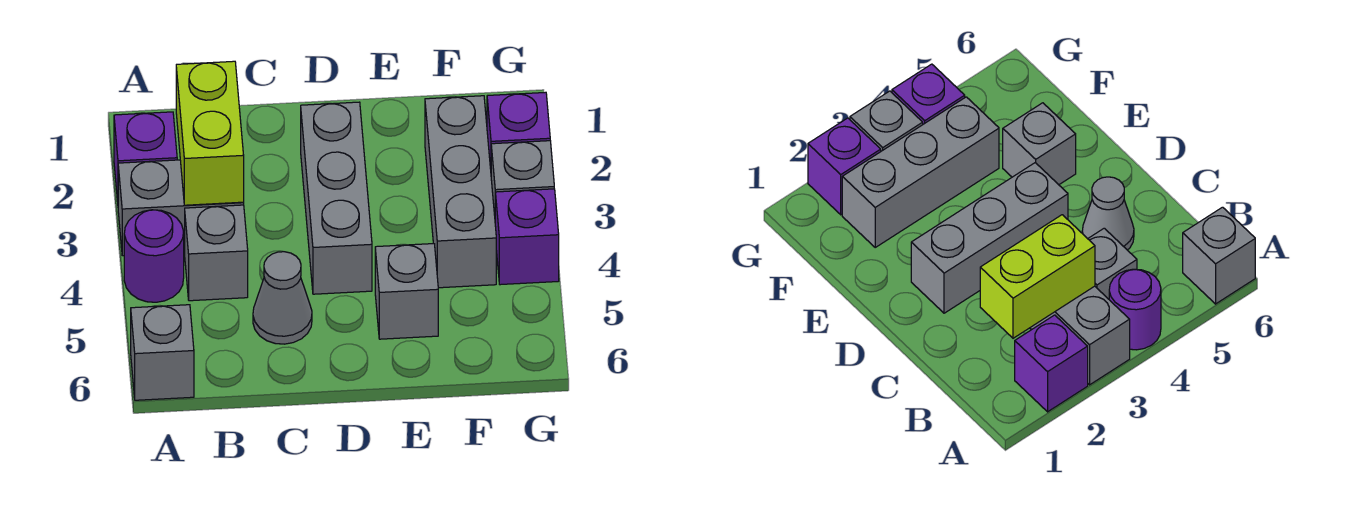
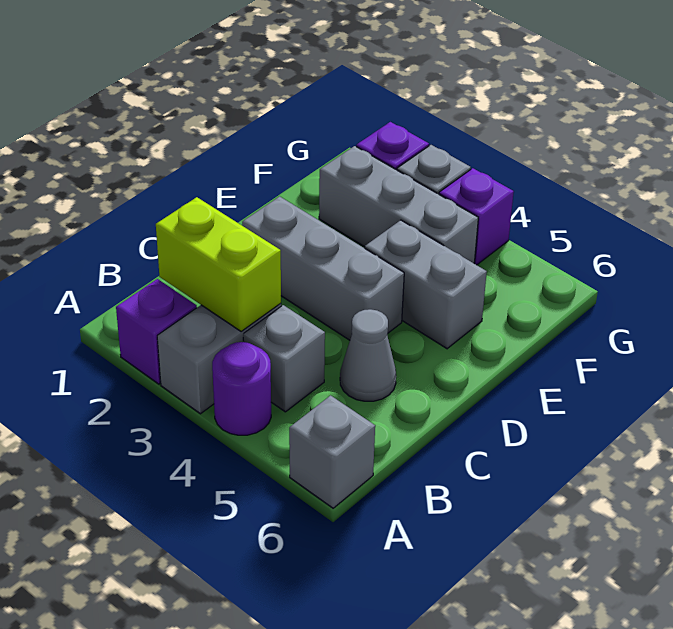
grey 1x1 brick [375,244,438,339] -> grey 1x2 brick [365,220,487,349]

